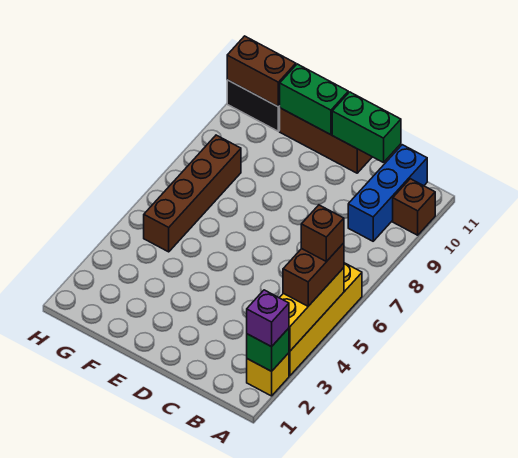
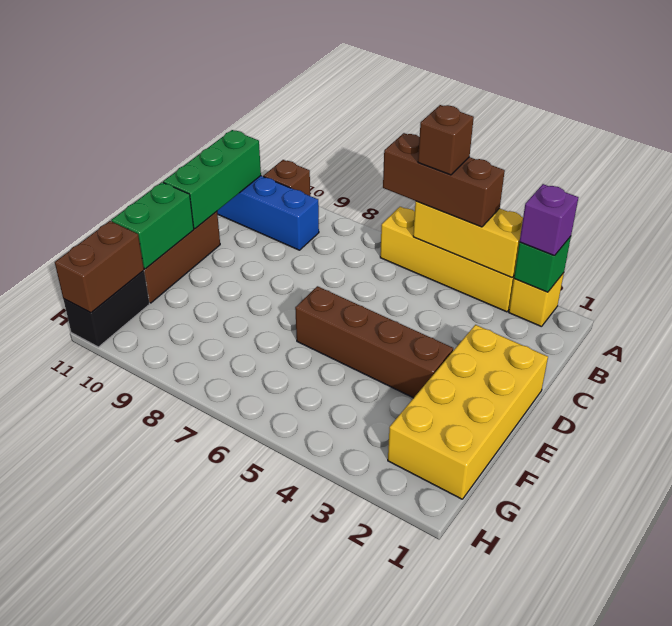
brown 1x2 brick [283,243,344,306] -> brown 1x3 brick [383,133,505,227]
green 1x2 brick [332,92,401,163] -> green 1x3 brick [163,130,261,229]
none -> yellow 2x4 brick [388,325,548,499]
brown 1x4 brick [144,135,241,252] -> brown 1x4 brick moved to [295,286,453,398]

